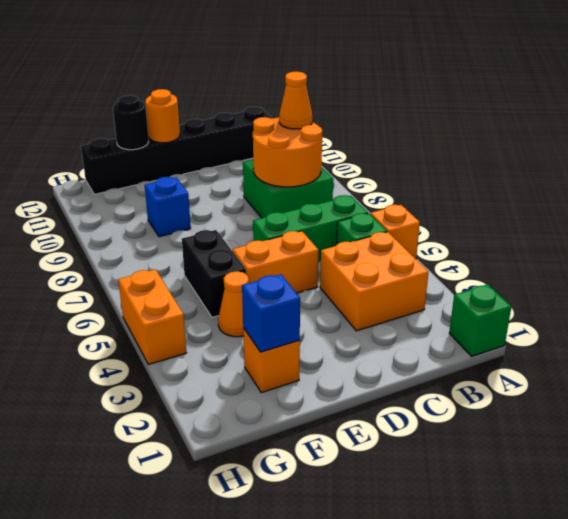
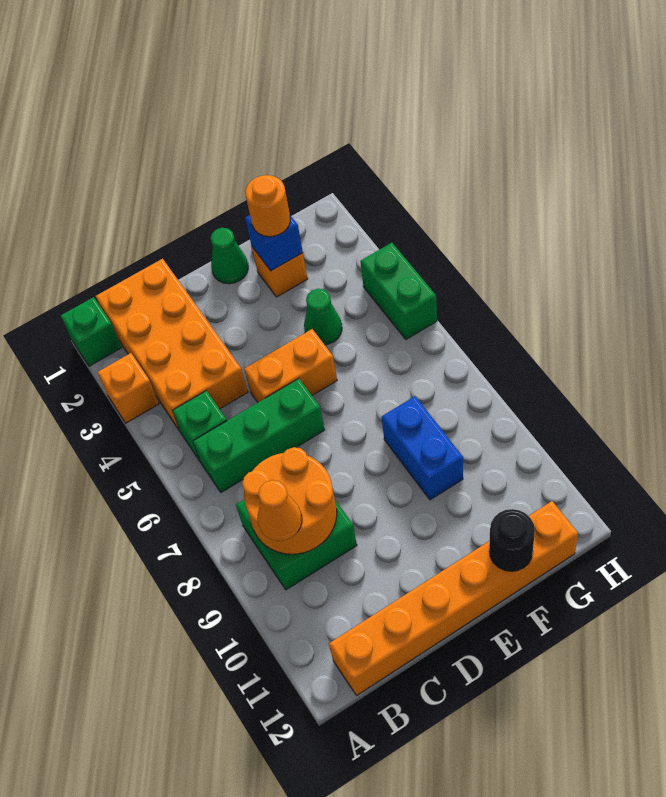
orange 1x1 brick [370,205,420,259] -> orange 1x1 brick moved to [97,353,159,423]
orange 2x2 brick [320,232,428,331] -> orange 2x4 brick [96,259,248,431]
black 1x6 brick [81,107,272,194] -> orange 1x6 brick [329,501,578,696]
none -> green 1x1 cone [211,228,248,284]
orange 1x1 round brick [145,89,180,143] -> orange 1x1 round brick moved to [245,175,290,237]
orange 1x1 cone [218,271,249,337] -> green 1x1 cone [304,289,342,345]
black 1x2 brick [182,230,246,317] -> none
blue 1x1 brick [145,177,191,237] -> blue 1x2 brick [382,396,463,500]
orange 1x2 brick [118,269,186,365] -> green 1x2 brick [360,243,437,339]

